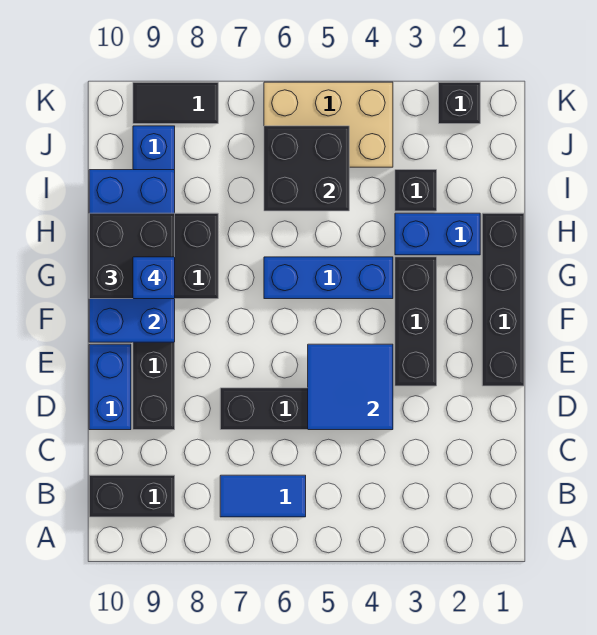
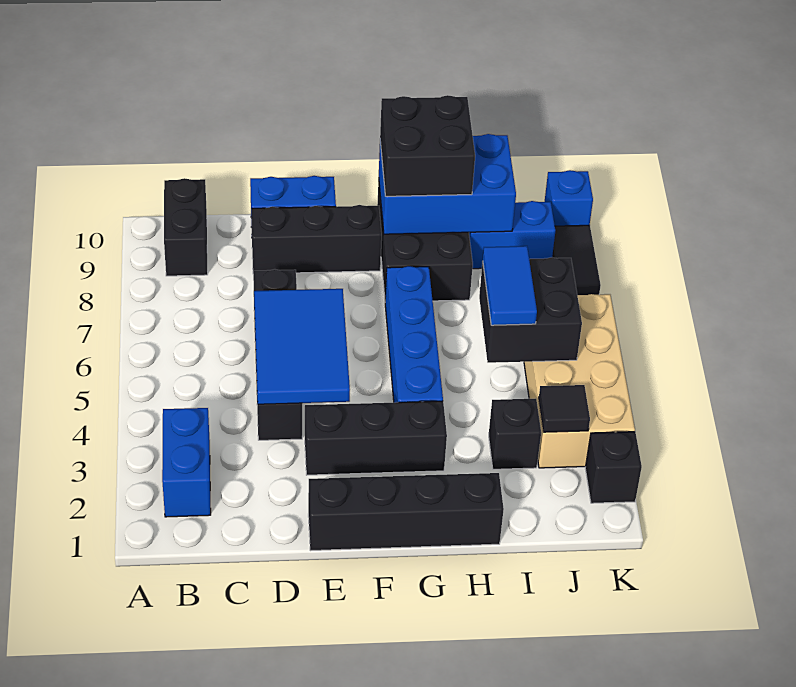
blue 1x2 tile [220,475,306,517] -> blue 1x2 tile moved to [483,246,537,325]
blue 2x2 tile [308,344,393,430] -> blue 2x3 tile [254,289,350,404]
blue 2x4 brick [89,170,175,342] -> blue 2x3 brick [379,134,516,234]
blue 1x3 brick [264,257,393,299] -> blue 1x4 brick [385,266,443,403]
blue 1x1 brick [133,257,175,299] -> blue 1x1 brick moved to [545,170,593,226]
blue 1x2 brick [395,213,480,255] -> blue 1x2 brick moved to [162,408,211,517]
none -> black 1x1 tile [539,385,590,432]
tan 2x3 brick [264,82,393,167] -> tan 2x4 brick [524,294,635,468]

